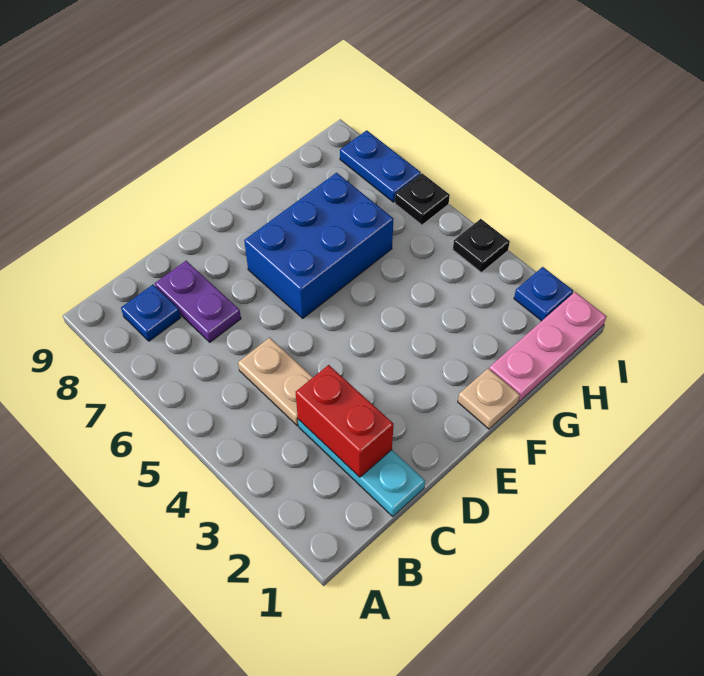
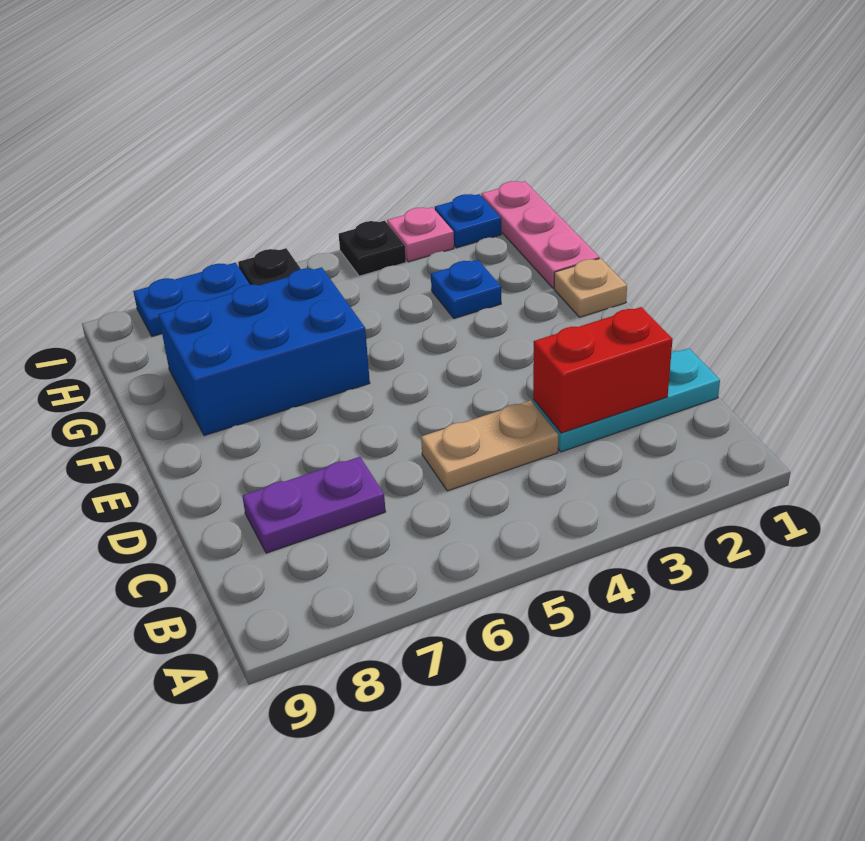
blue 1x1 plate [121,285,181,341] -> blue 1x1 plate moved to [431,260,501,319]
blue 2x3 brick [244,173,393,318] -> blue 2x3 brick turned to [159,267,370,436]
none -> pink 1x1 plate [387,207,454,262]

